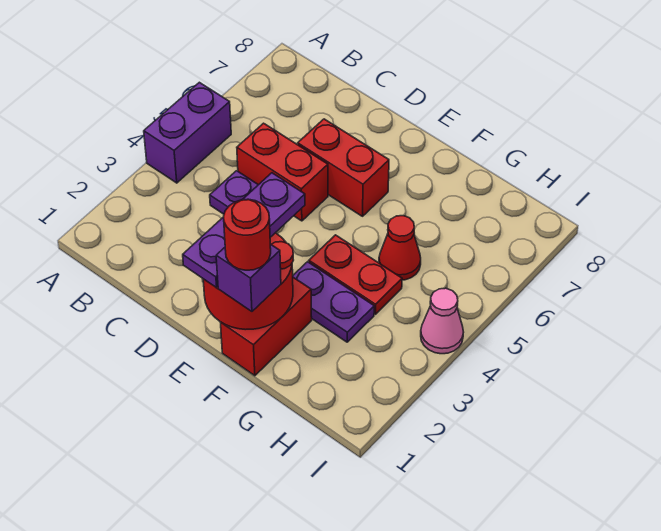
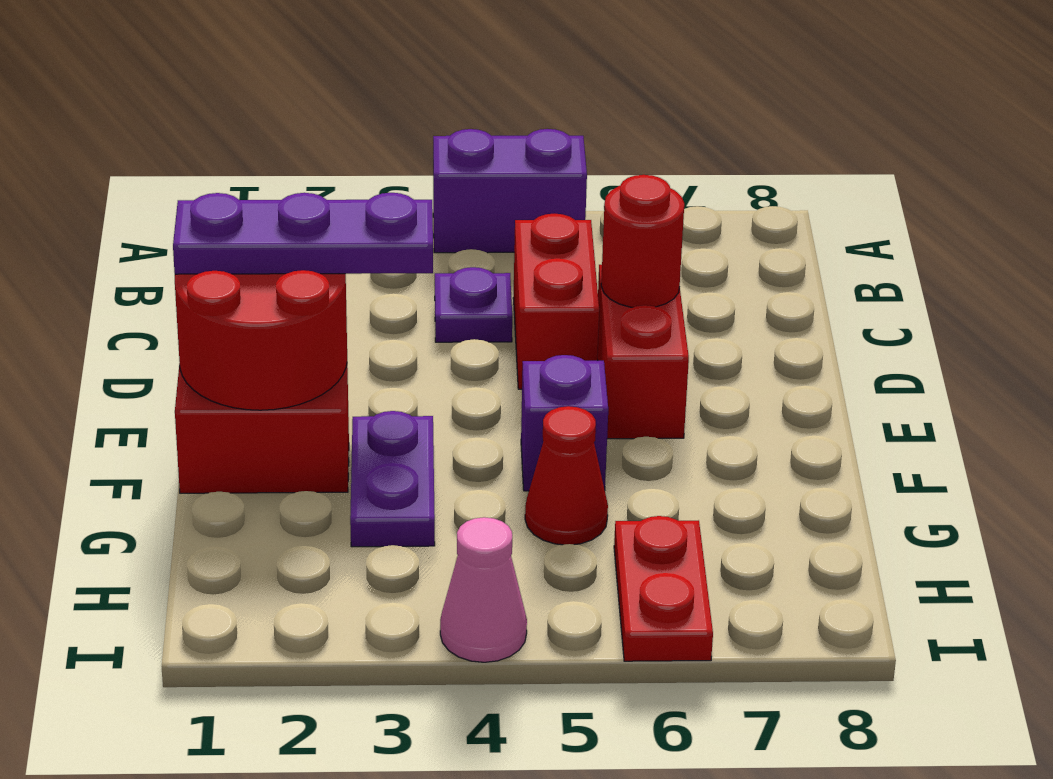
purple 1x1 brick [216,244,281,311] -> purple 1x1 brick moved to [521,355,608,491]
red 1x1 round brick [224,199,271,270] -> red 1x1 round brick moved to [601,175,684,307]
red 1x2 plate [309,235,402,314] -> red 1x2 plate moved to [614,516,713,661]

